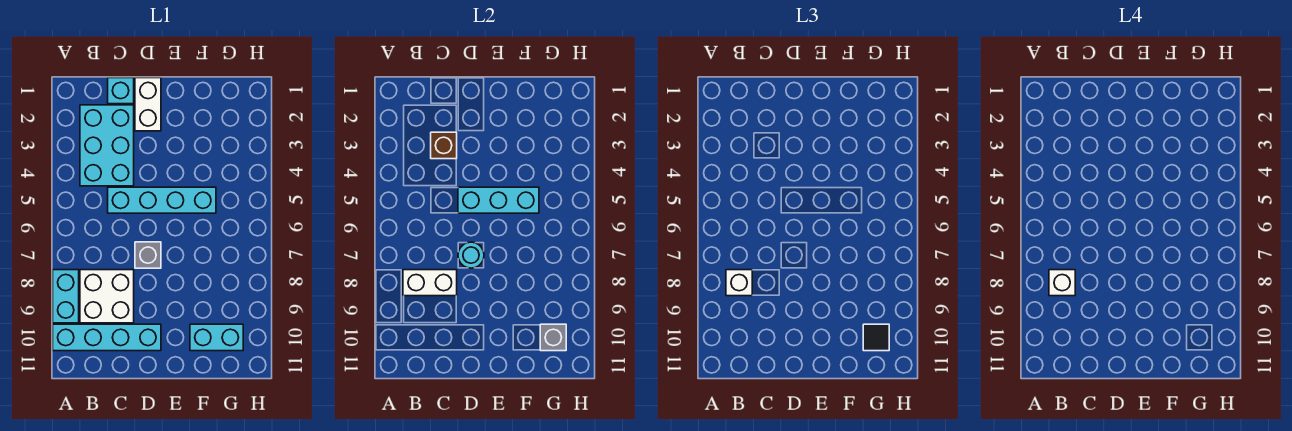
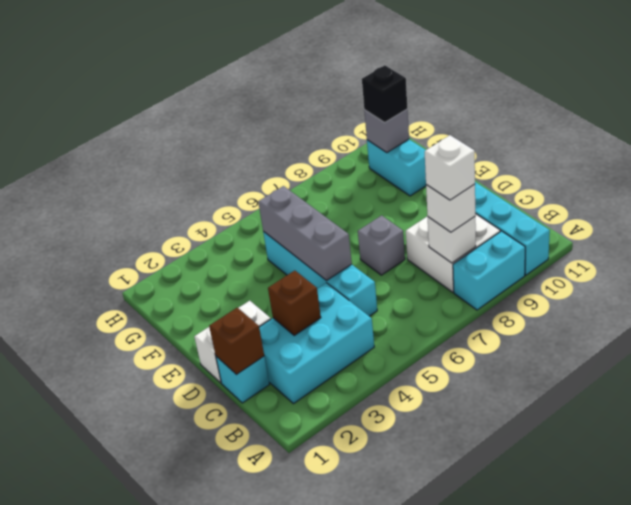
white 1x2 brick [403,270,457,296] -> white 1x1 brick [428,217,476,263]
none -> brown 1x1 brick [209,308,264,374]
cyan 1x3 brick [458,187,539,213] -> grey 1x3 brick [258,186,352,281]
cyan 1x1 round brick [458,242,484,268] -> none
black 1x1 tile [863,324,889,351] -> black 1x1 brick [362,65,407,123]

